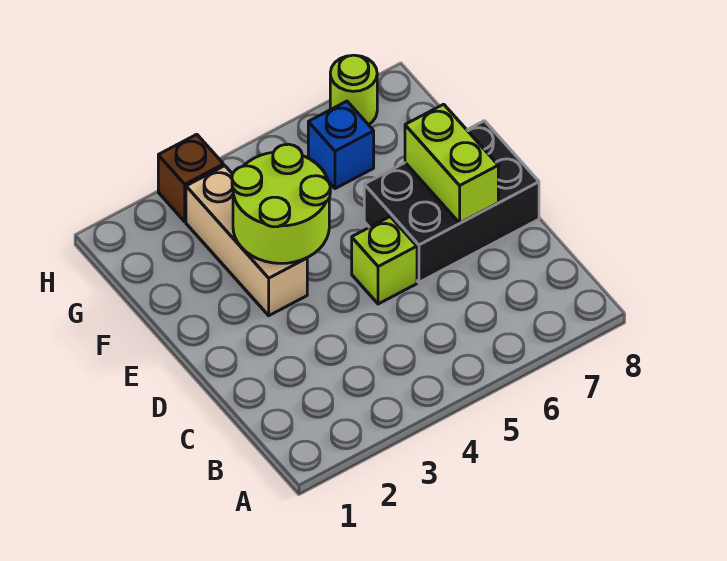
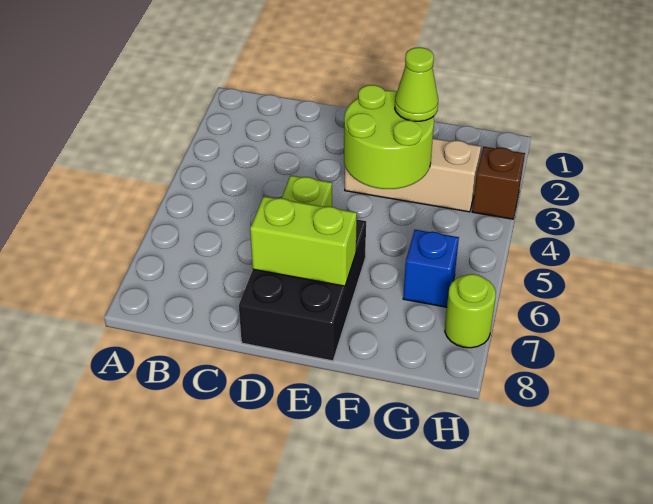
none -> lime 1x1 cone [395,47,438,121]

